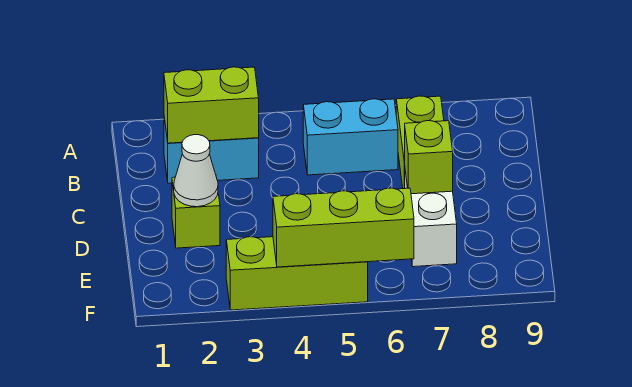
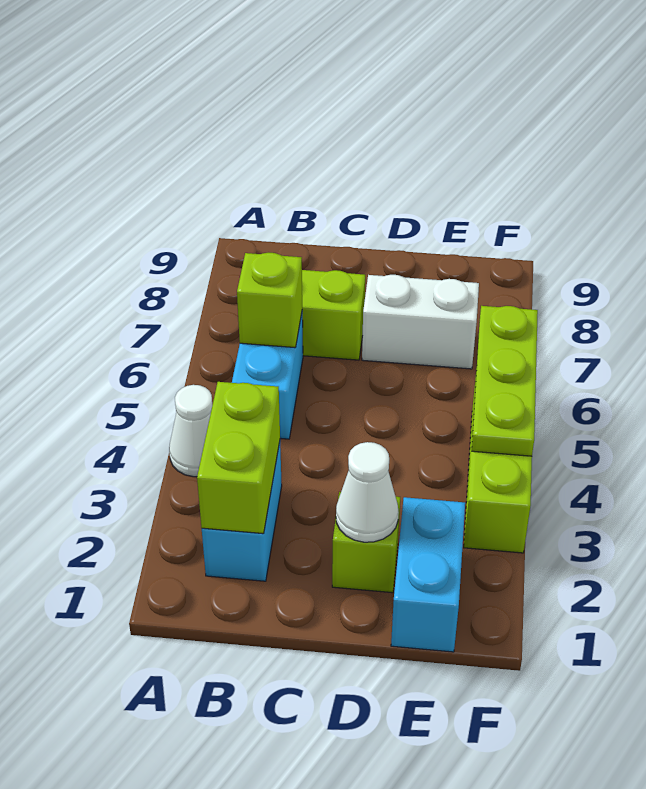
none -> white 1x1 cone [169,385,212,477]
lime 1x1 brick [405,121,453,194] -> lime 1x1 brick moved to [237,253,302,348]
none -> cyan 1x2 brick [391,497,465,652]
lime 1x3 brick [273,188,414,267] -> lime 1x3 plate [472,306,538,456]

